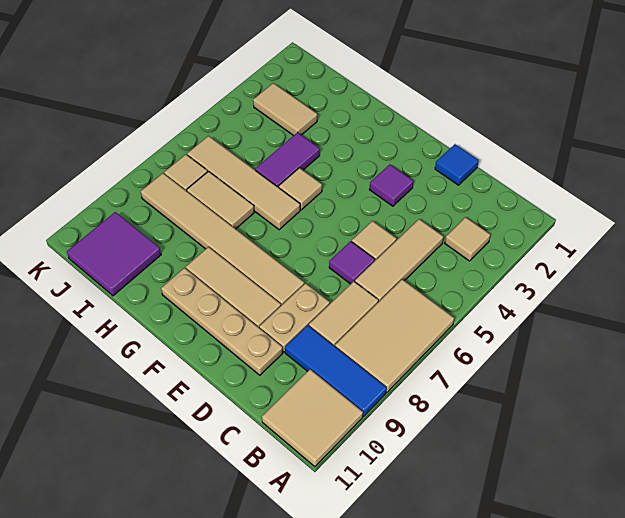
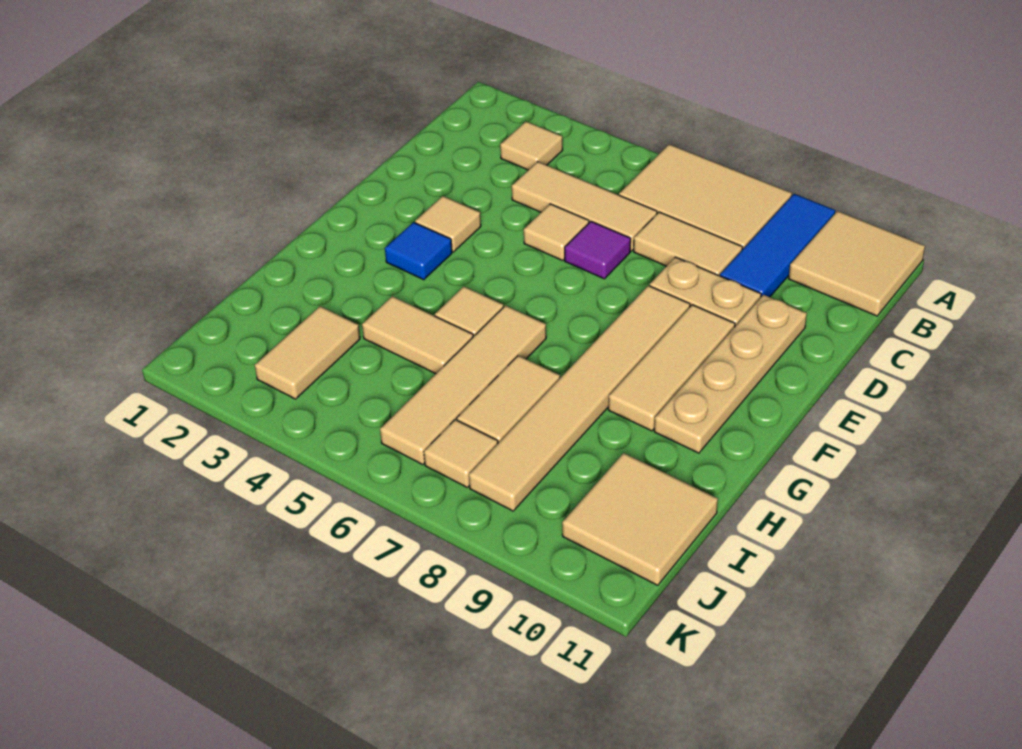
blue 1x1 tile [435,144,479,185] -> blue 1x1 tile moved to [385,222,452,280]
purple 1x1 tile [370,165,413,206] -> tan 1x1 tile [415,196,481,252]
purple 1x2 tile [255,132,320,188] -> tan 1x2 tile [362,296,473,374]
purple 2x2 tile [67,212,161,296] -> tan 2x2 tile [562,453,718,585]

